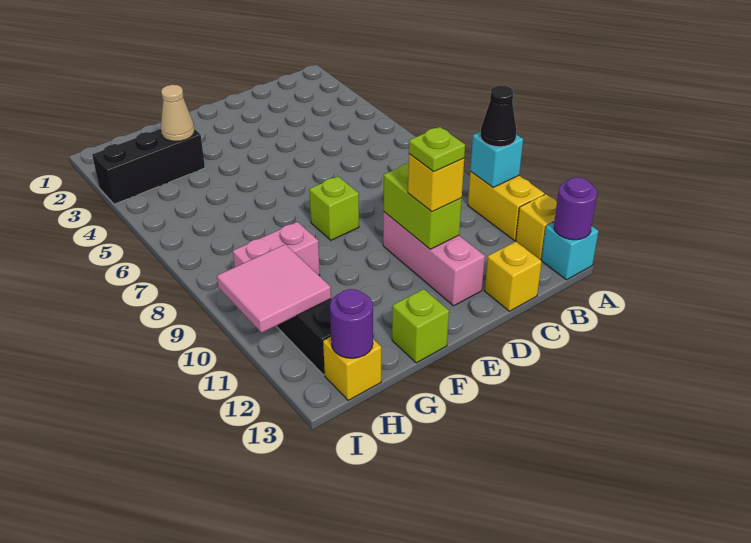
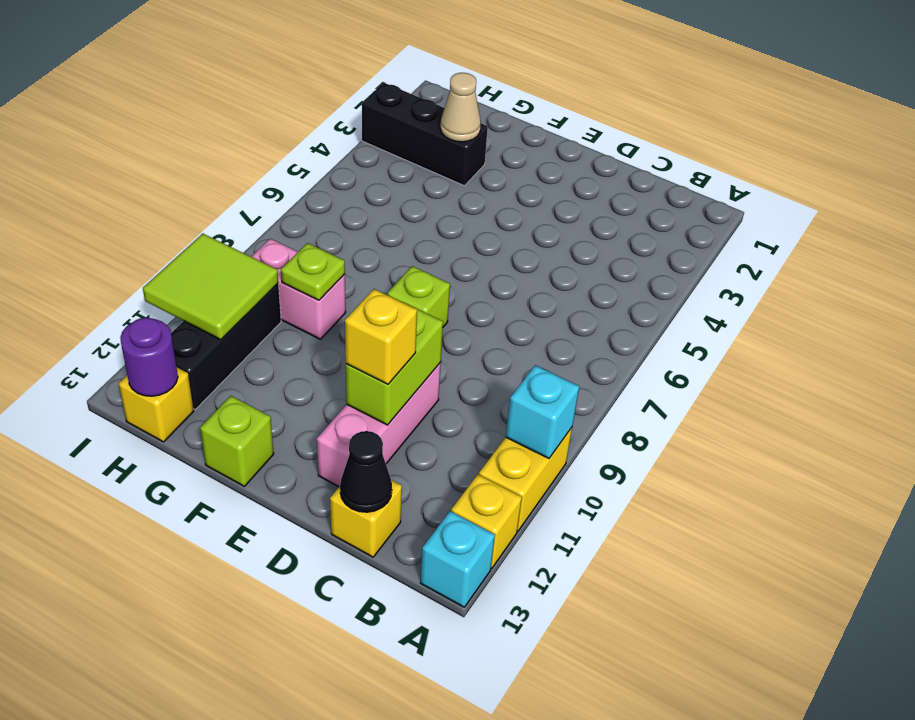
black 1x1 cone [480,85,516,147] -> black 1x1 cone moved to [340,431,392,512]
purple 1x1 round brick [554,177,597,240] -> none
lime 1x1 plate [409,127,465,171] -> lime 1x1 plate moved to [281,243,345,300]
pink 2x2 tile [217,244,331,333] -> lime 2x2 tile [143,233,278,340]

